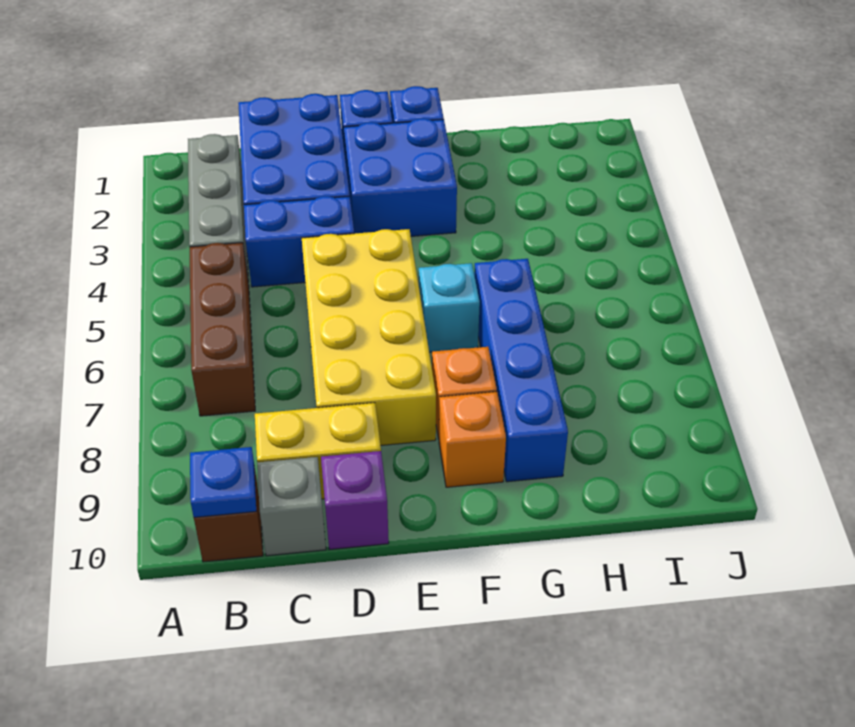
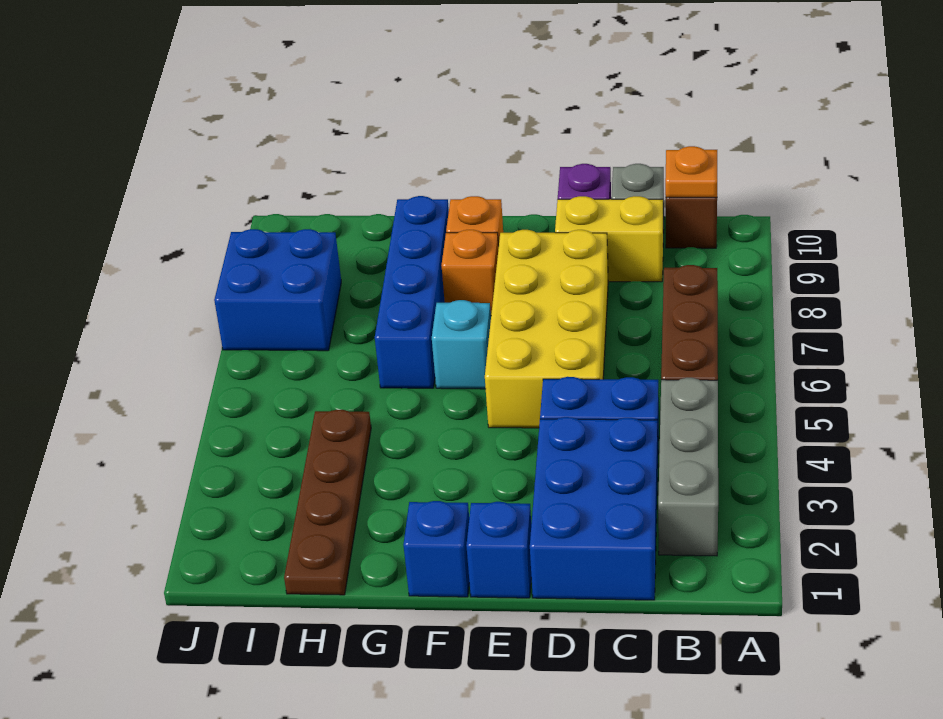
blue 1x1 plate [190,447,256,517] -> orange 1x1 plate [665,146,717,197]
blue 2x2 brick [344,118,457,236] -> blue 2x2 brick moved to [214,229,341,351]
none -> brown 1x4 plate [284,410,371,595]

